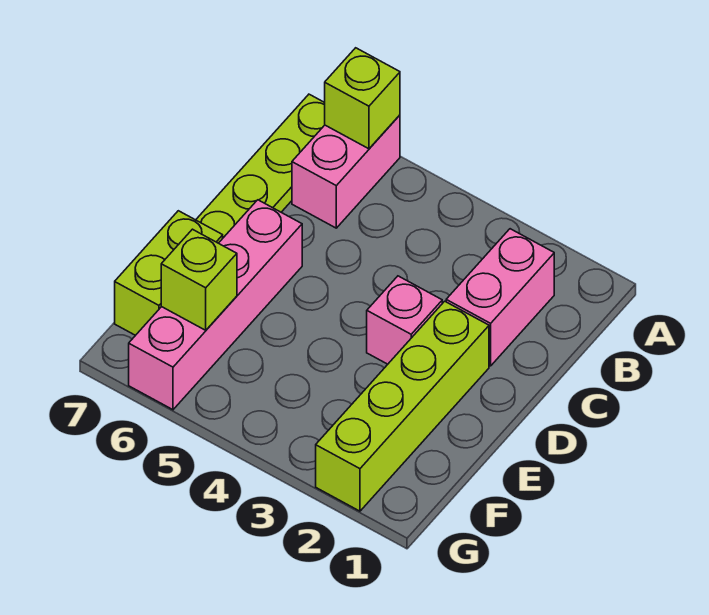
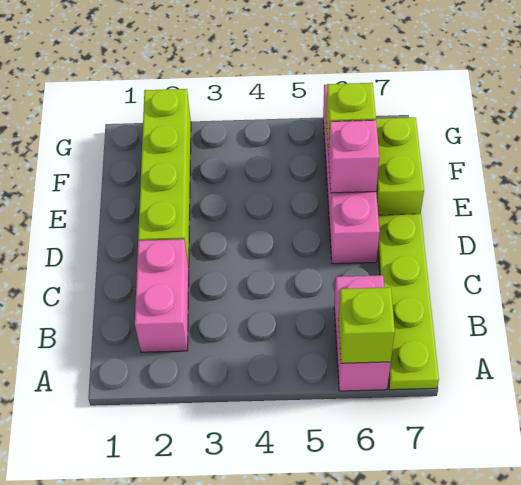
pink 1x1 brick [367,276,442,364] -> pink 1x1 brick moved to [328,120,379,193]

